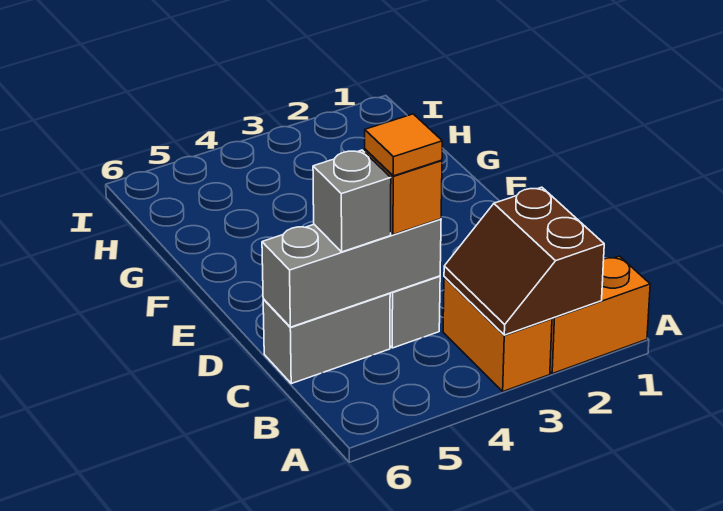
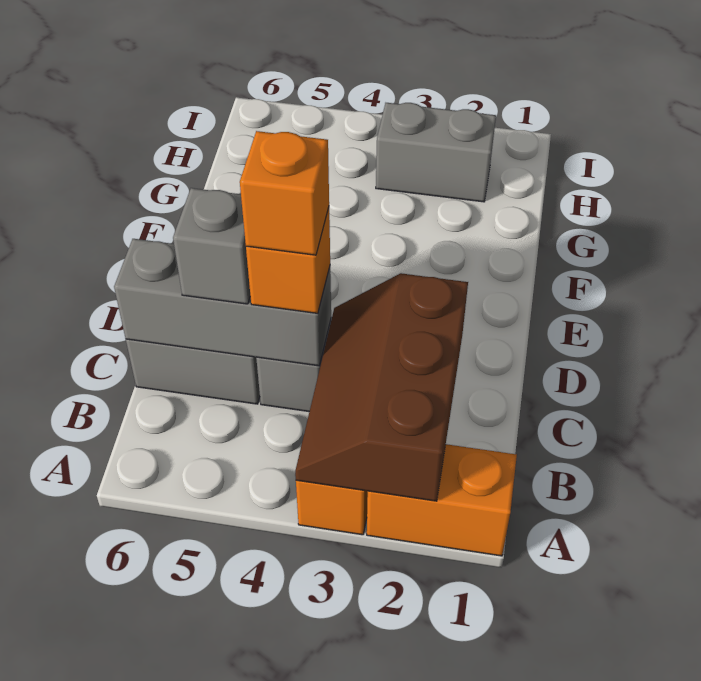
brown 2x2 slope [444,187,604,335] -> brown 2x3 slope [295,273,468,501]
orange 1x1 tile [365,114,442,176] -> orange 1x1 brick [240,131,329,255]
none -> grey 1x2 brick [376,103,496,202]

